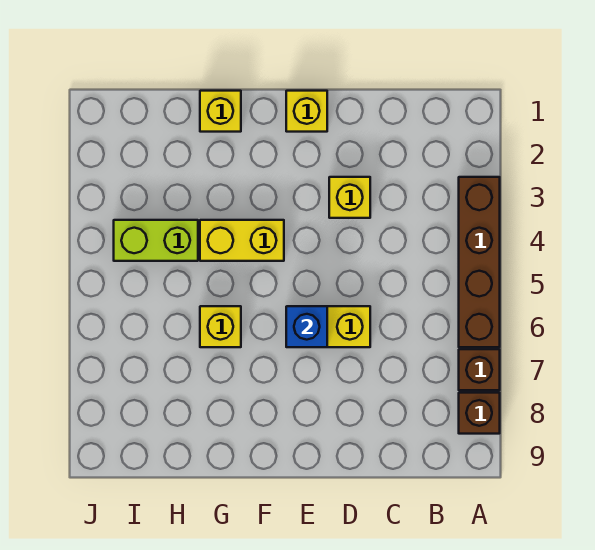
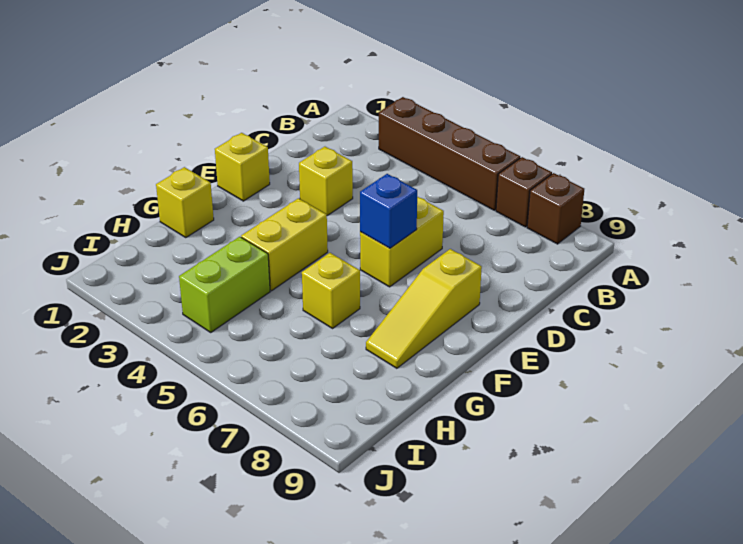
none -> yellow 1x3 slope [366,249,482,368]

